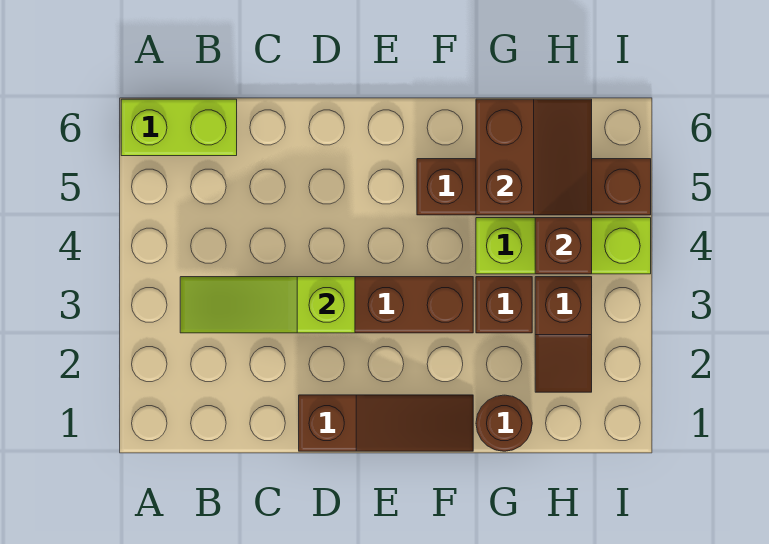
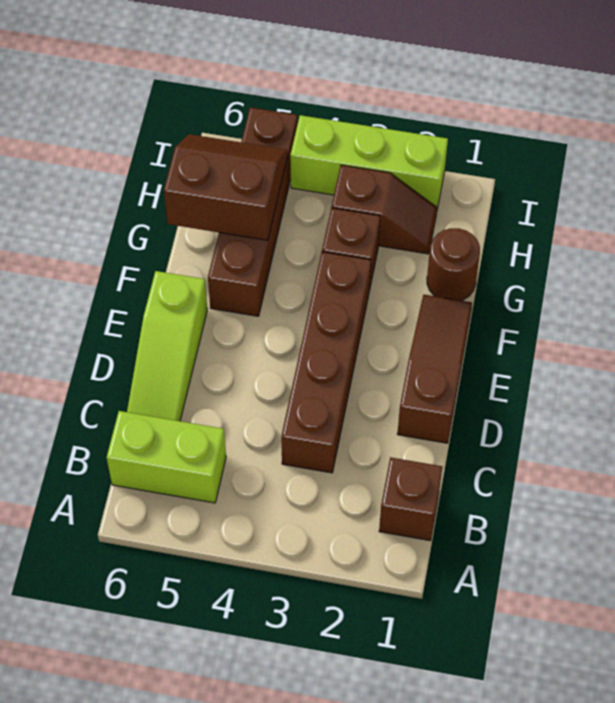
lime 1x2 brick [121,99,237,156] -> lime 1x2 brick turned to [107,411,226,503]
lime 1x3 slope [180,277,355,333] -> lime 1x3 slope moved to [127,271,207,421]
lime 1x3 brick [476,218,651,274] -> lime 1x3 brick turned to [290,115,448,209]
brown 1x1 brick [535,218,592,274] -> brown 1x1 brick moved to [379,457,442,541]

